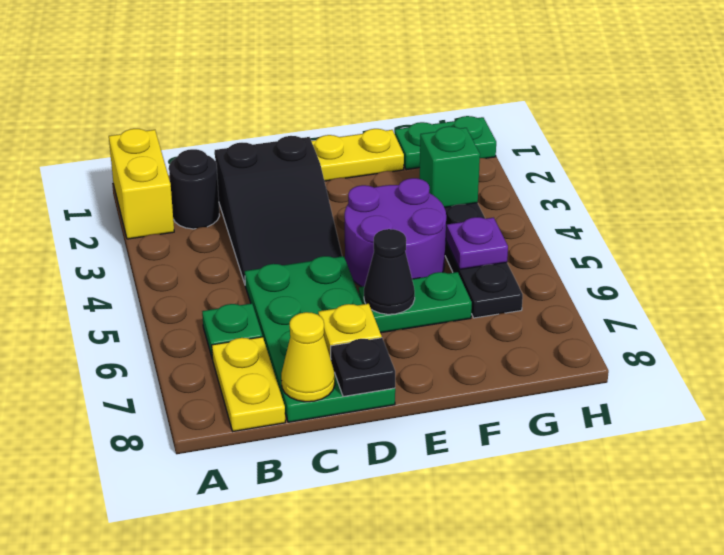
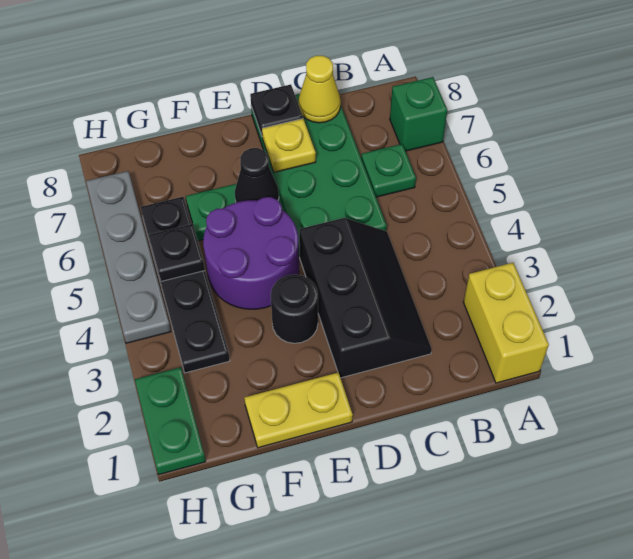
black 1x1 round brick [169,149,220,229] -> black 1x1 round brick moved to [271,274,318,343]
yellow 1x2 plate [212,337,285,431] -> none
black 2x3 slope [215,136,342,284] -> black 2x3 slope turned to [299,218,432,378]
green 1x2 plate [395,116,496,170] -> green 1x2 plate turned to [135,367,206,475]
green 1x1 brick [419,126,480,208] -> green 1x1 brick moved to [390,77,447,151]
purple 1x1 plate [446,217,508,269] -> black 1x1 plate [149,224,205,281]
none -> grey 1x4 plate [86,171,171,343]

